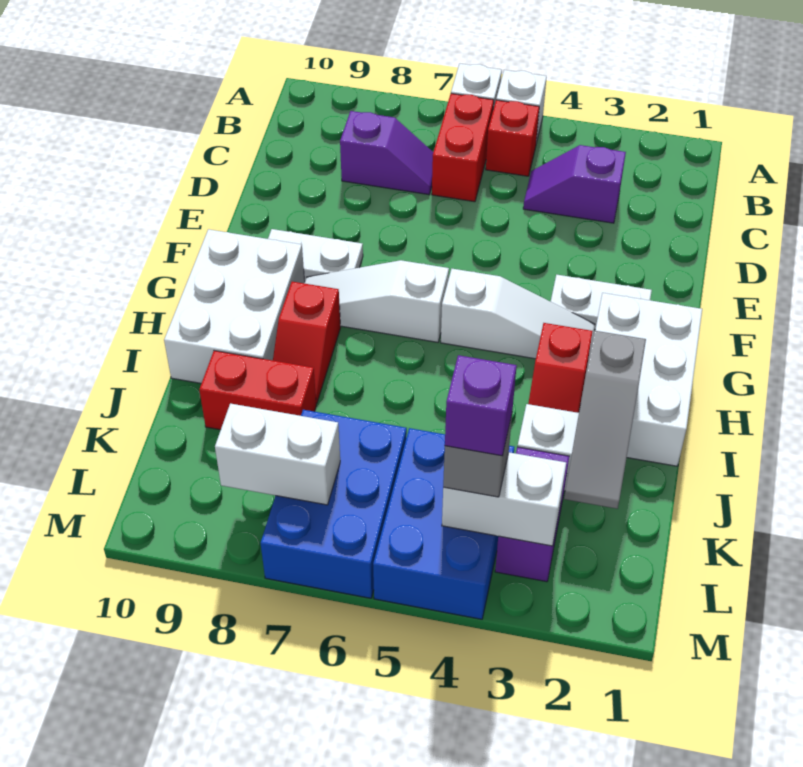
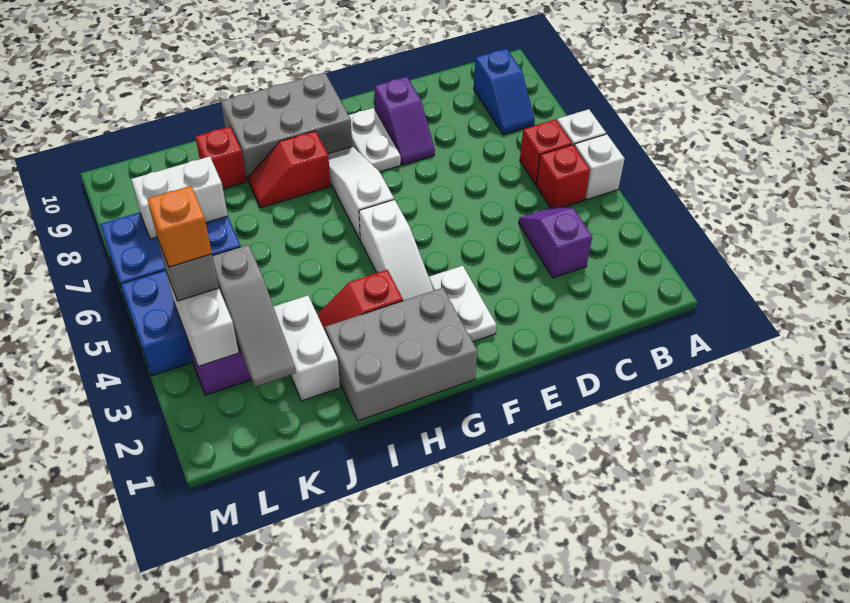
red 1x2 brick [432,94,494,202] -> red 1x1 brick [520,119,572,184]
none -> blue 1x2 slope [474,49,535,135]
purple 1x2 slope [340,111,433,195] -> purple 1x2 slope moved to [374,77,435,165]
white 2x3 brick [595,293,702,466] -> grey 2x3 brick [325,288,477,421]
white 2x3 brick [164,229,305,383] -> grey 2x3 brick [221,72,352,180]
grey 1x3 slope [564,331,646,509] -> grey 1x3 slope turned to [213,245,296,387]
red 1x2 brick [199,351,316,430] -> red 1x1 brick [195,127,246,189]
purple 1x1 brick [445,355,517,456] -> orange 1x1 brick [147,186,212,267]
white 1x2 brick [215,403,340,505] -> white 1x2 brick turned to [131,156,228,239]

